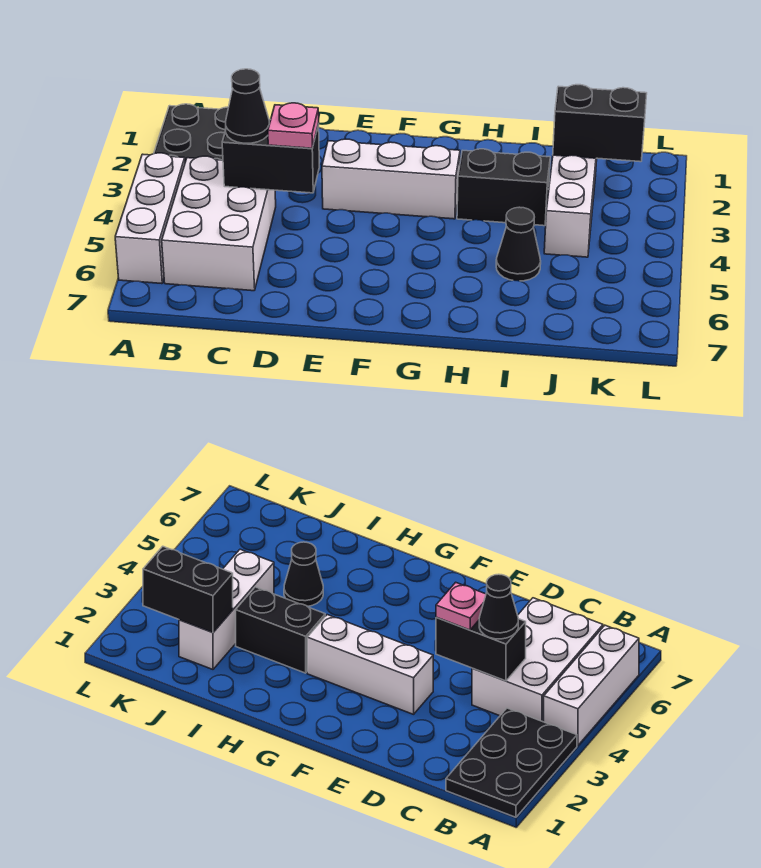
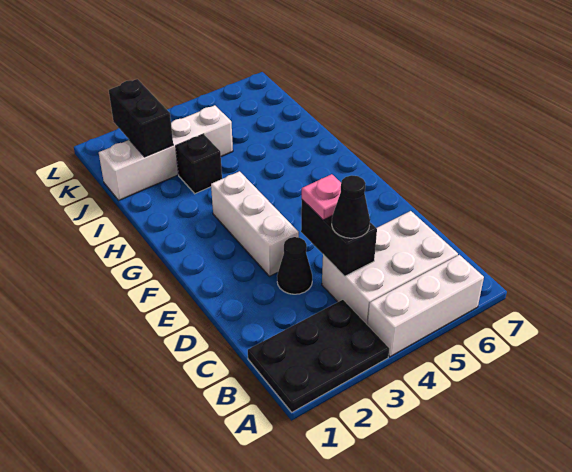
black 1x2 brick [457,149,550,226] -> black 1x1 brick [176,134,222,194]
black 1x1 cone [496,207,541,281] -> black 1x1 cone moved to [277,237,312,294]
white 1x3 brick [544,155,597,257] -> white 1x4 brick [99,105,233,200]

